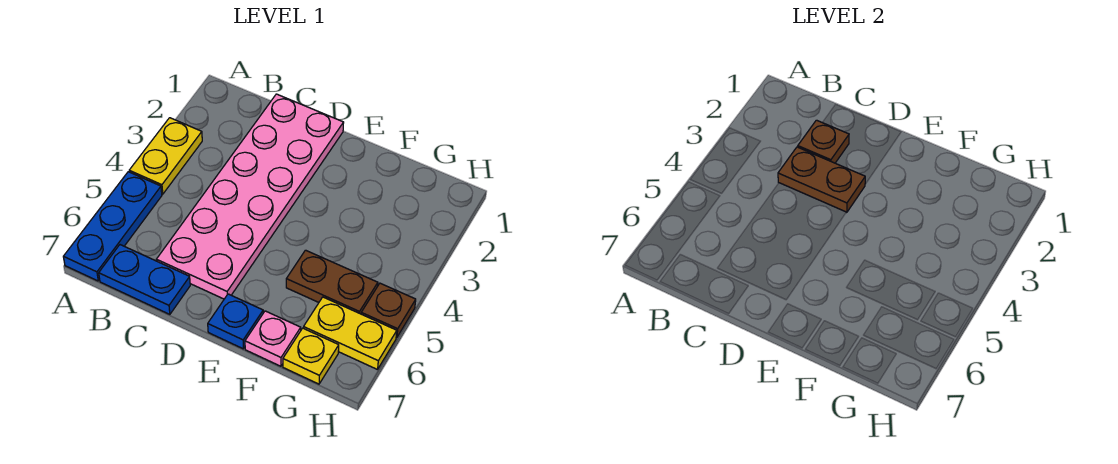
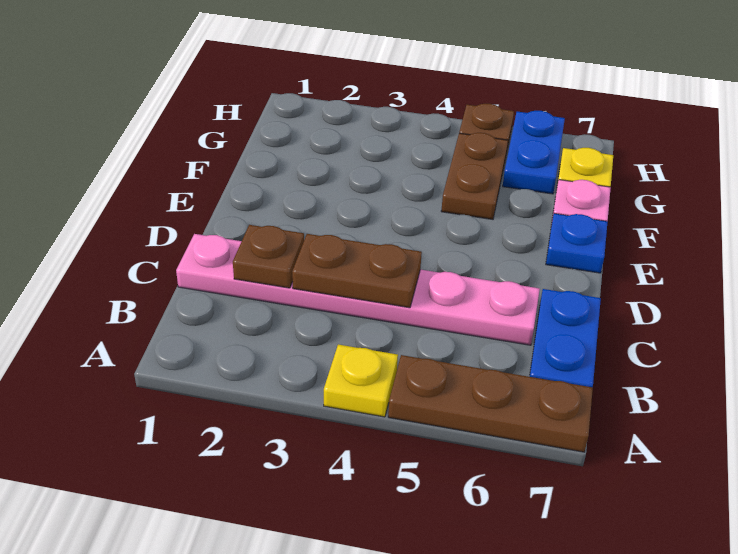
yellow 1x2 plate [129,118,202,194] -> yellow 1x1 plate [324,344,398,417]
blue 1x3 plate [63,172,162,281] -> brown 1x3 plate [388,355,593,452]
pink 2x6 plate [156,94,344,299] -> pink 1x6 plate [176,234,540,345]
brown 1x2 plate [778,147,865,212] -> brown 1x2 plate turned to [292,234,422,308]
yellow 1x2 plate [304,297,397,370] -> blue 1x2 plate [503,111,565,194]

